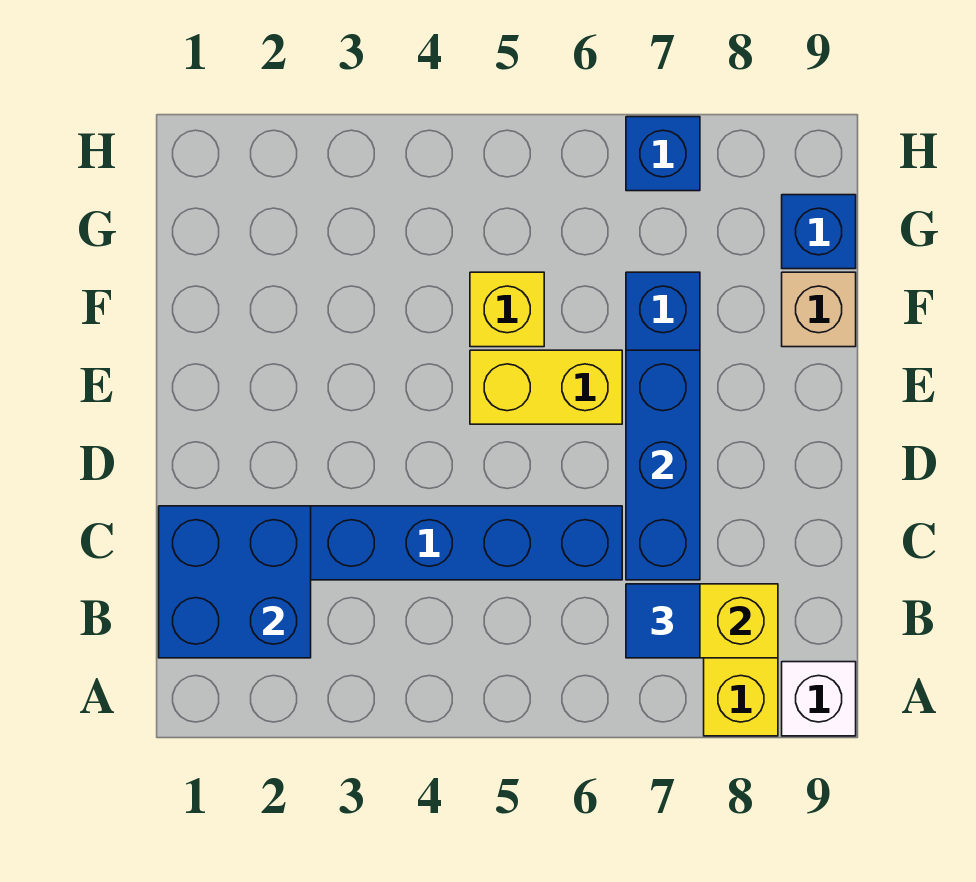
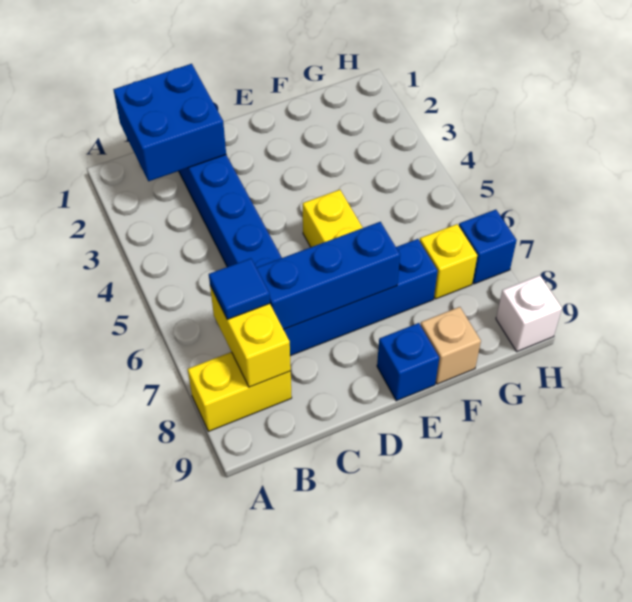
white 1x1 brick [782,662,856,736] -> white 1x1 brick moved to [496,275,562,351]
yellow 1x1 brick [470,272,544,347] -> yellow 1x1 brick moved to [420,224,477,299]
blue 1x1 brick [782,195,856,269] -> blue 1x1 brick moved to [377,323,439,401]

